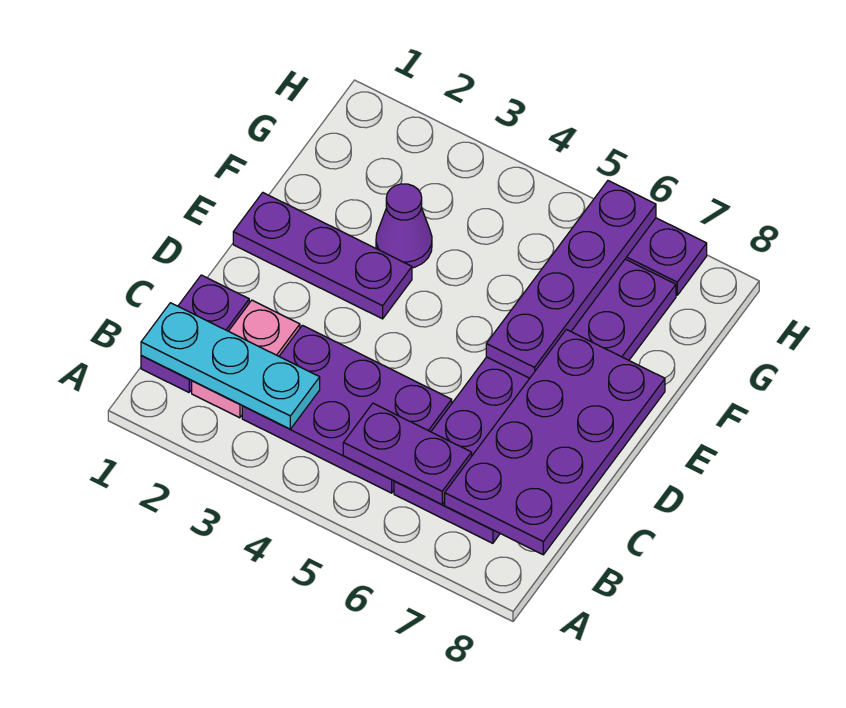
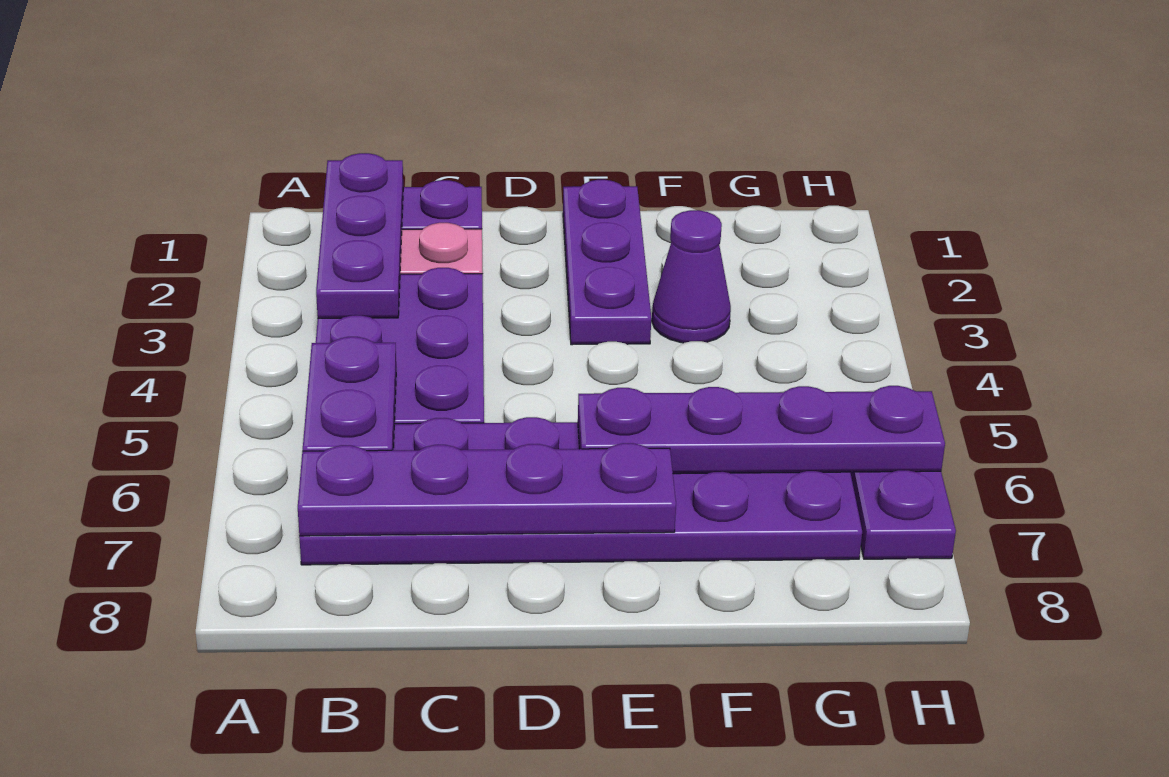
cyan 1x3 plate [141,303,320,429] -> purple 1x3 plate [316,153,403,318]
purple 2x4 plate [445,329,665,555] -> purple 1x4 plate [298,443,676,536]

